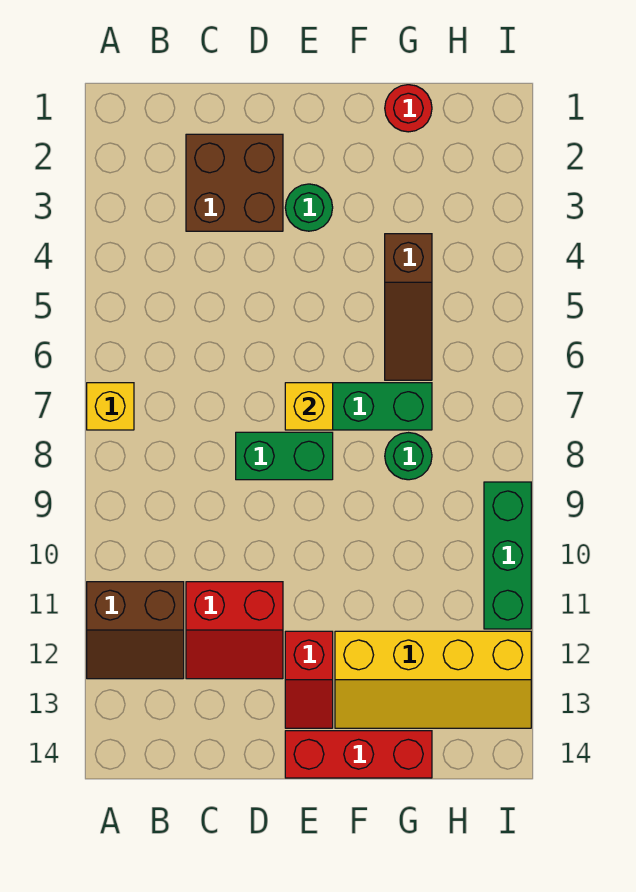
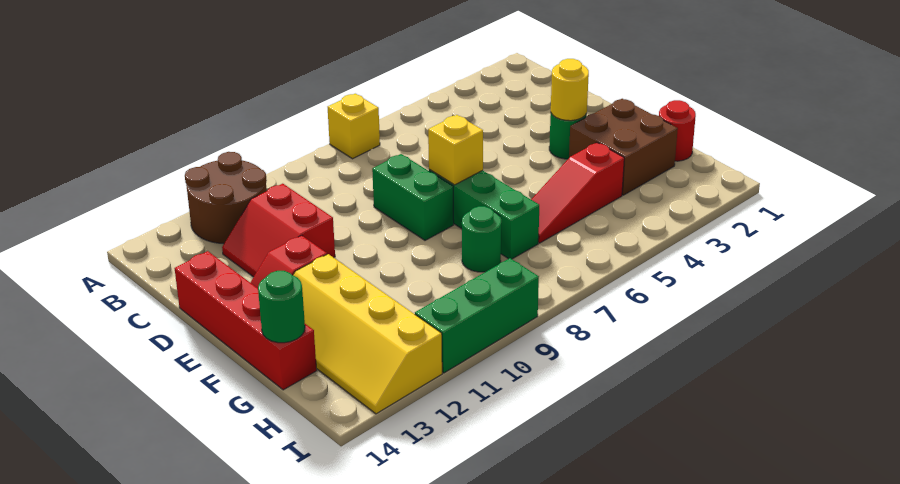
brown 2x2 slope [87,582,184,679] -> brown 2x2 round brick [185,152,267,244]
brown 2x2 brick [186,134,283,231] -> brown 2x2 brick moved to [569,99,678,195]
none -> yellow 1x1 round brick [551,59,589,121]
red 1x3 brick [285,731,432,778] -> red 1x4 brick [174,251,317,390]
brown 1x3 slope [385,234,432,380] -> red 1x3 slope [531,143,624,243]
none -> green 1x1 round brick [258,271,305,343]

